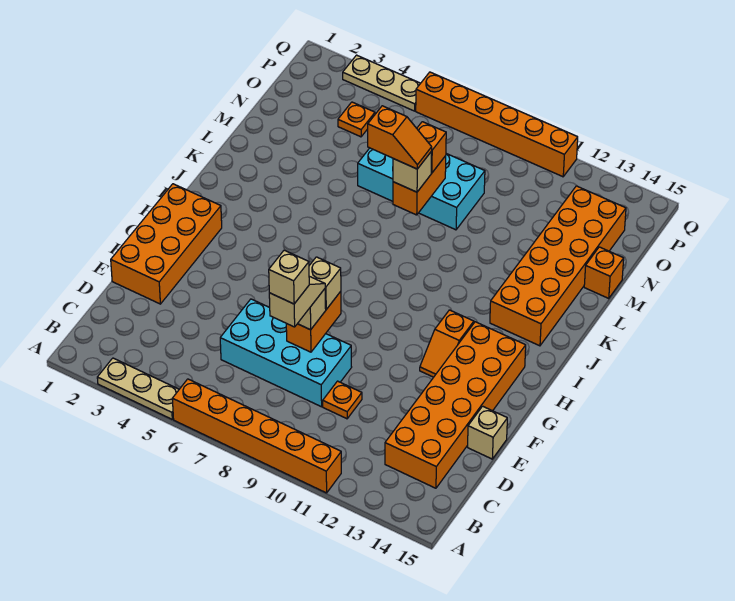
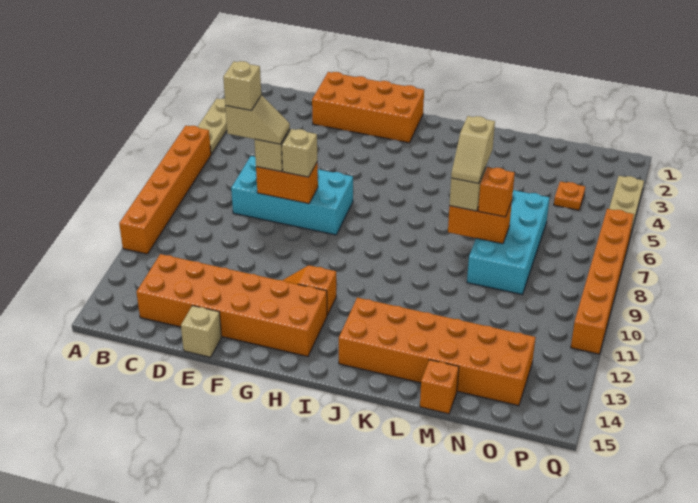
cyan 2x4 brick [220,299,352,407] -> cyan 2x4 brick turned to [231,156,353,235]
orange 1x1 plate [323,381,362,419] -> none
orange 1x2 slope [368,106,432,169] -> tan 1x2 slope [451,116,495,183]

